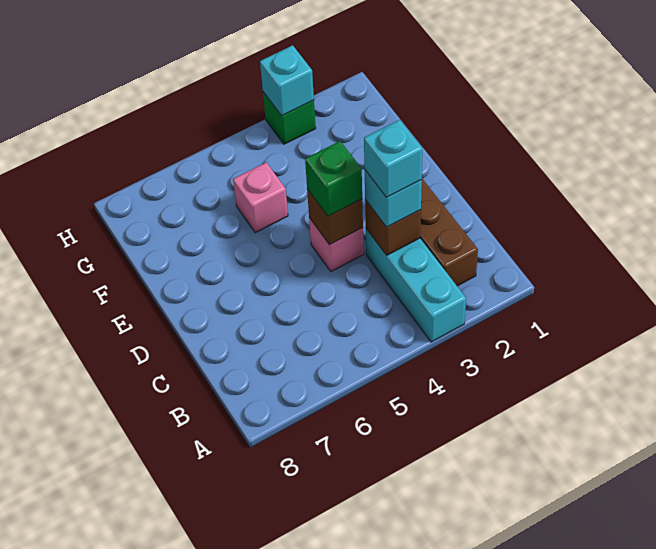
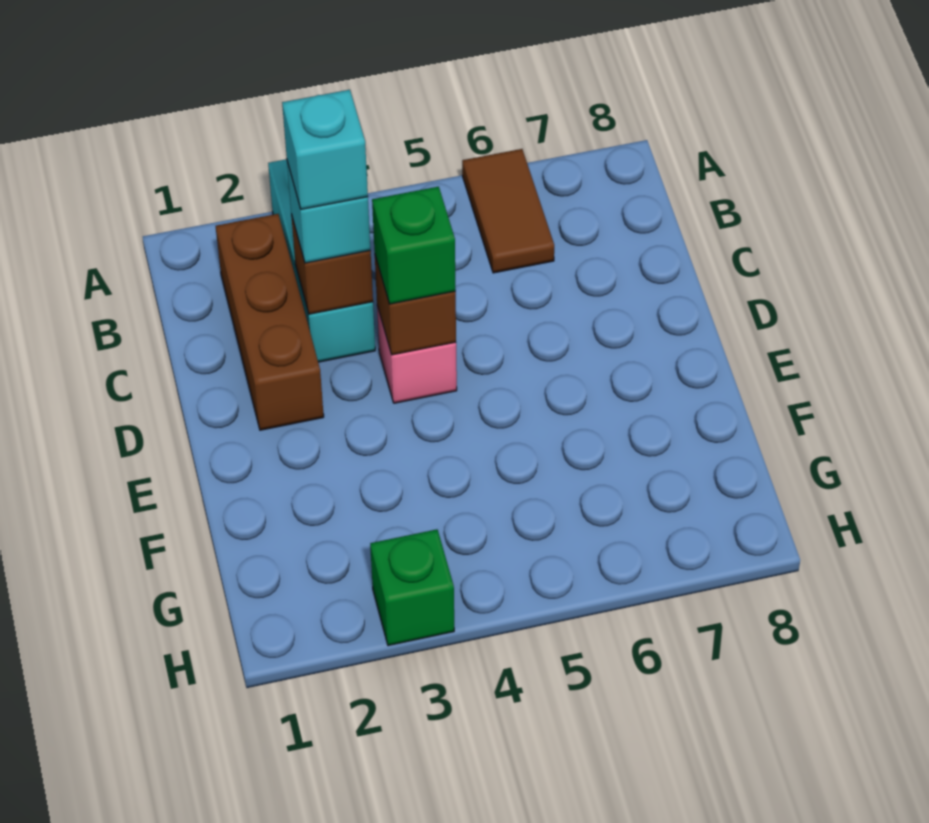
none -> brown 1x2 tile [462,149,554,273]
pink 1x1 brick [233,163,288,233] -> none
cyan 1x1 brick [260,45,314,116] -> none

